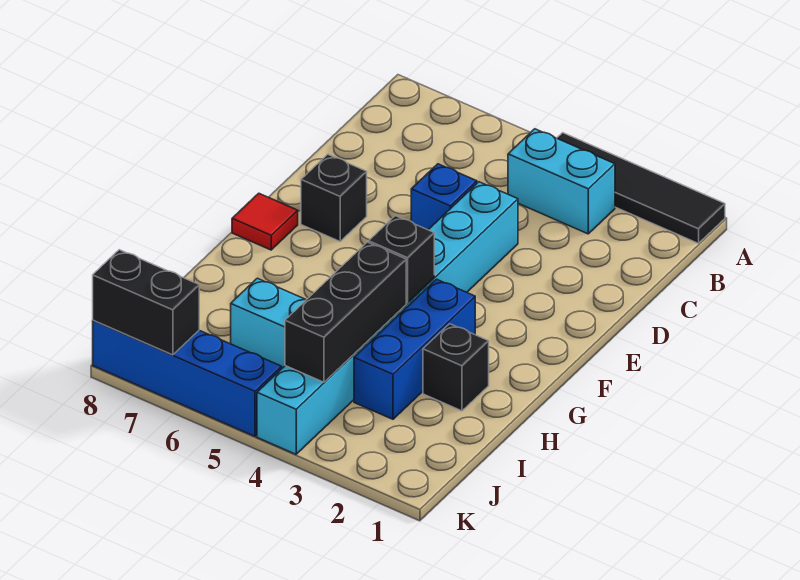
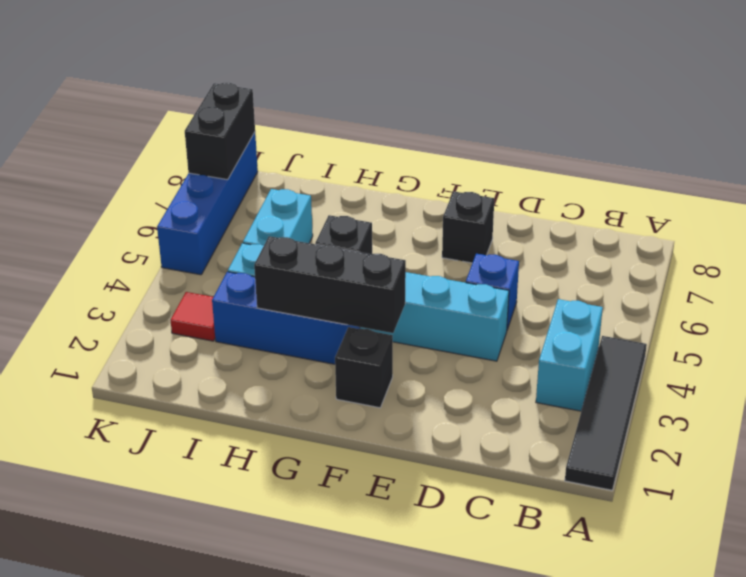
cyan 1x8 brick [257,182,518,454] -> cyan 1x6 brick [228,243,509,361]
red 1x1 tile [232,193,298,250] -> red 1x1 tile moved to [170,292,215,341]
black 1x1 brick [423,324,489,411] -> black 1x1 brick moved to [335,327,393,408]
black 1x3 brick [285,242,406,382] -> black 1x3 brick moved to [254,236,406,333]

